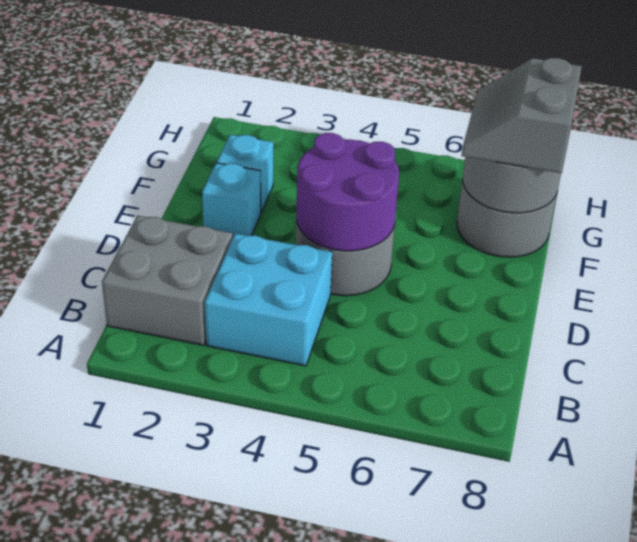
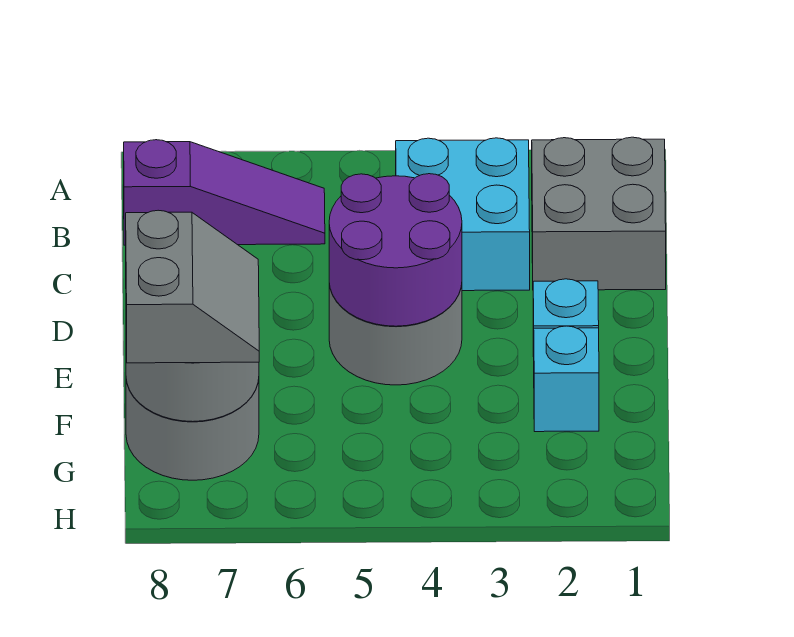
none -> purple 1x3 slope [124,140,325,245]

